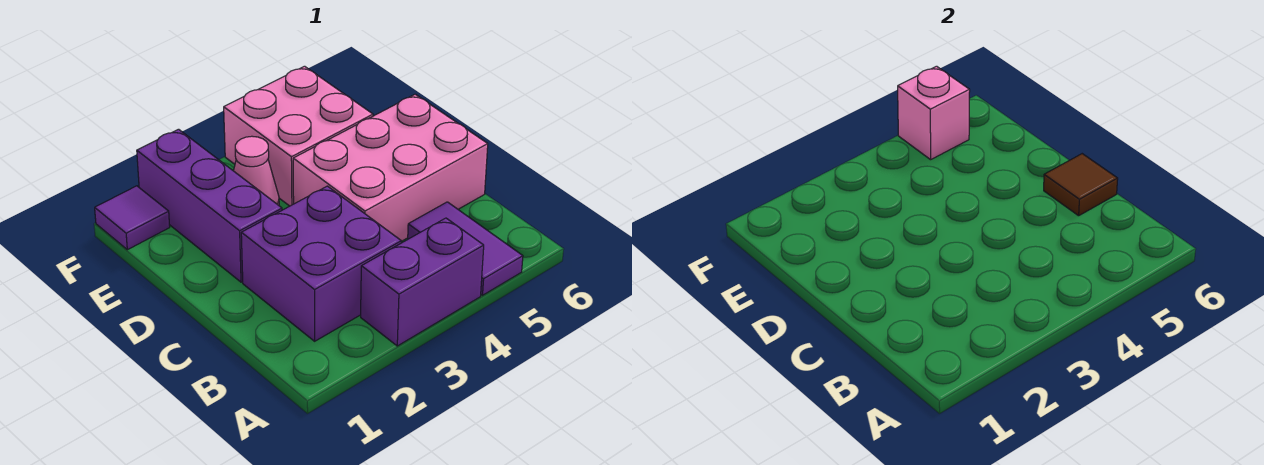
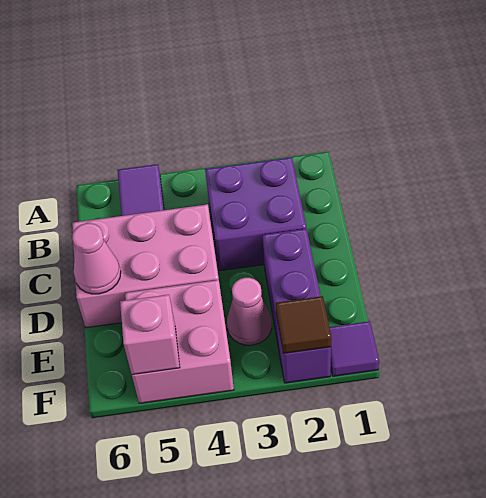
purple 1x2 brick [361,218,484,346] -> none
brown 1x1 tile [1044,154,1118,216] -> brown 1x1 tile moved to [276,296,331,353]
none -> pink 1x1 cone [72,223,121,294]

